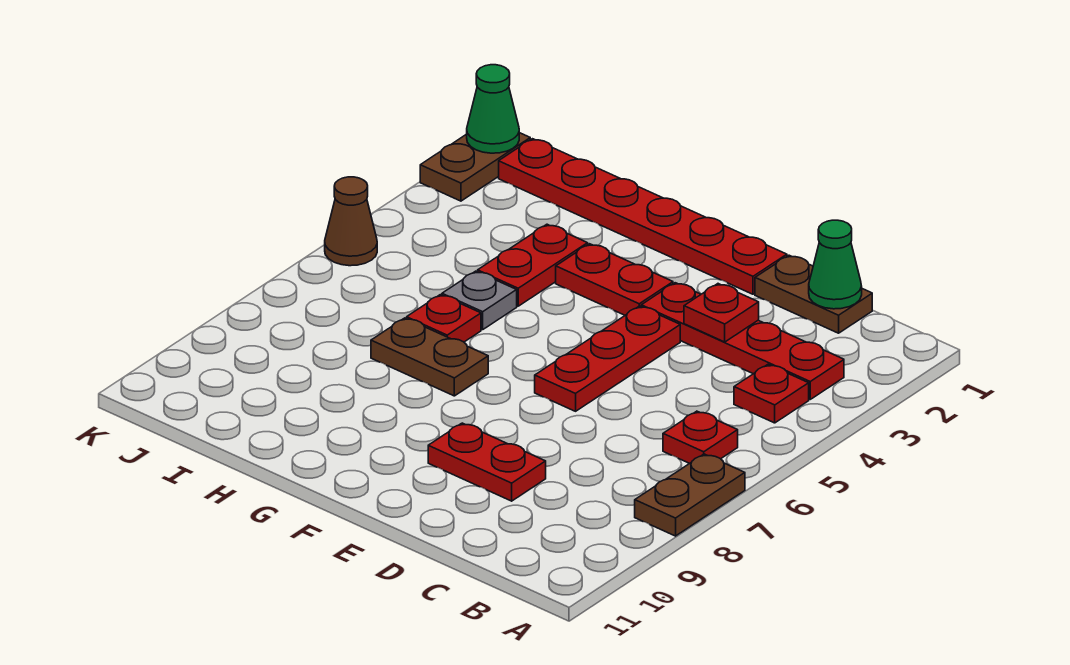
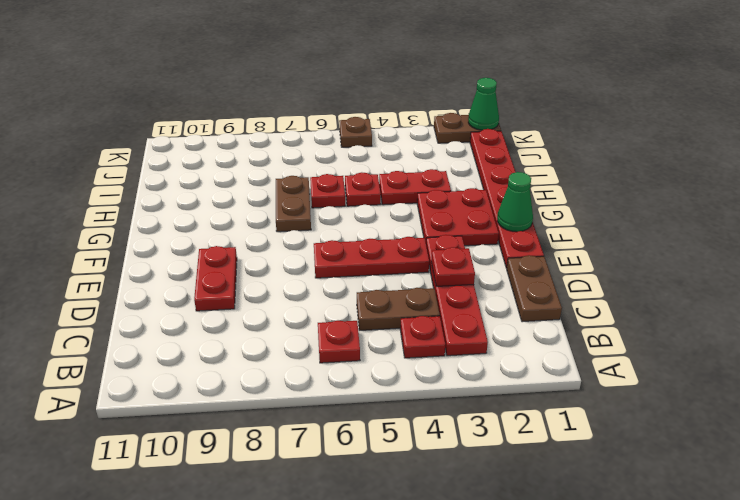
brown 1x2 plate [635,454,745,536] -> brown 1x2 plate moved to [357,288,440,330]
green 1x1 cone [809,220,862,309] -> green 1x1 cone moved to [497,172,533,232]
red 1x2 plate [556,244,673,315] -> red 2x2 plate [417,188,499,246]
grey 1x1 plate [442,271,517,330] -> red 1x1 plate [345,172,381,206]
brown 1x1 cone [325,177,377,266] -> brown 1x1 plate [339,117,372,147]

